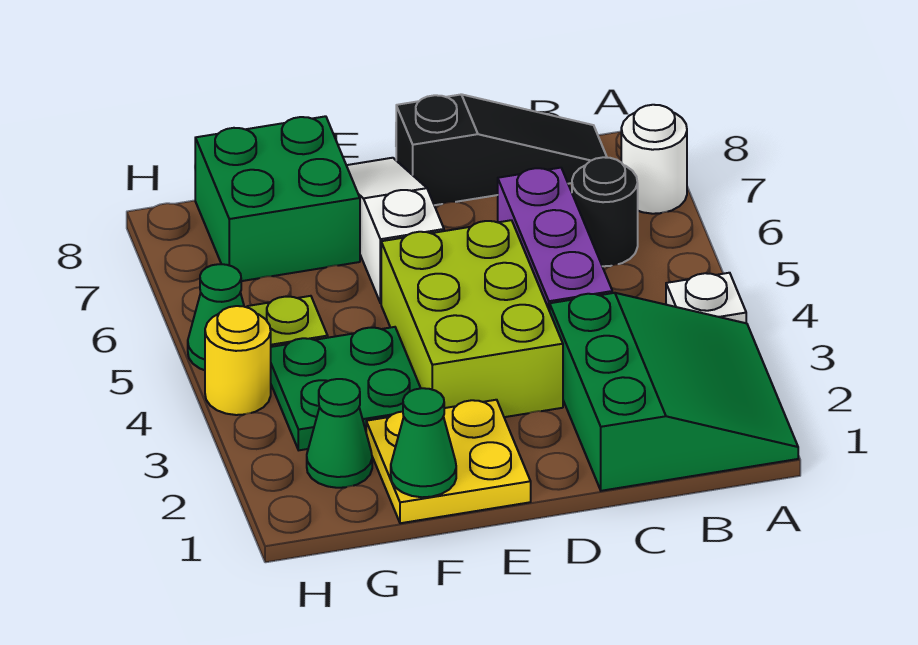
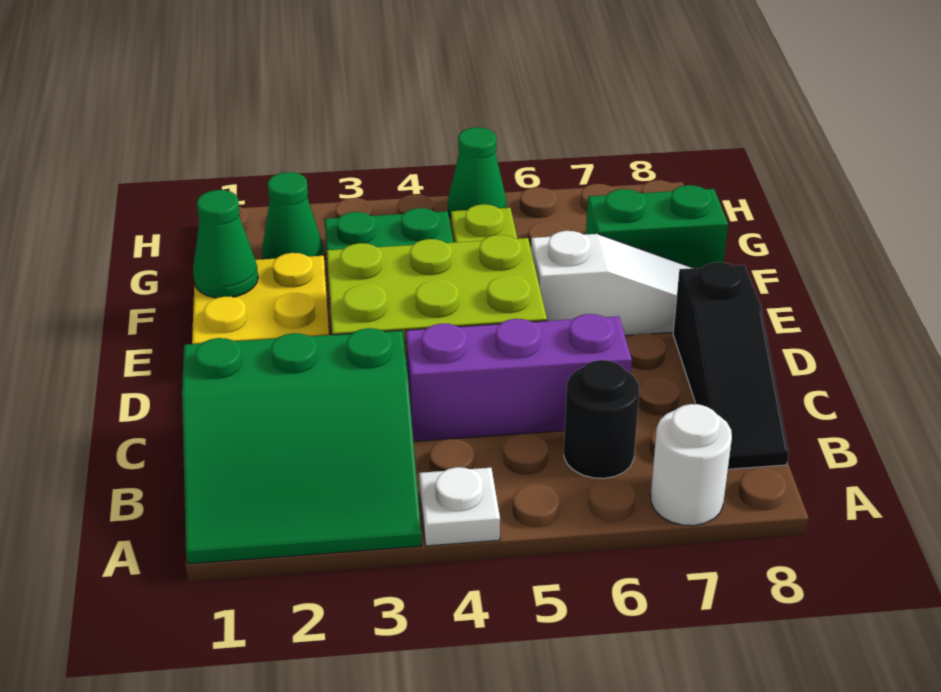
green 2x2 brick [195,116,360,281] -> green 1x2 brick [586,185,728,268]
yellow 1x1 round brick [205,306,271,415] -> none

